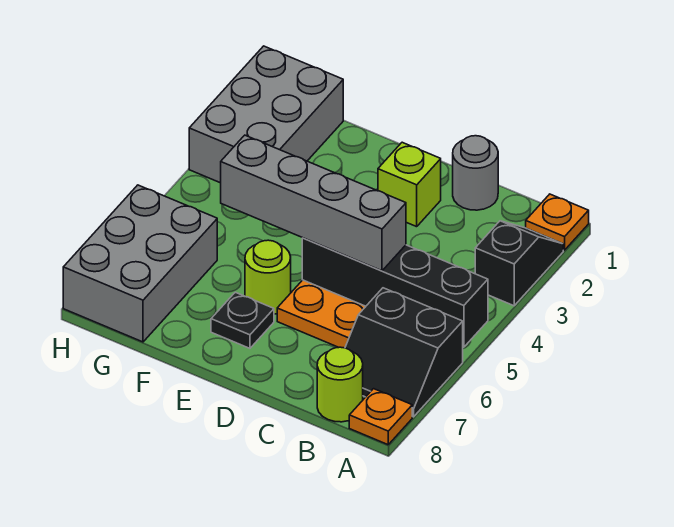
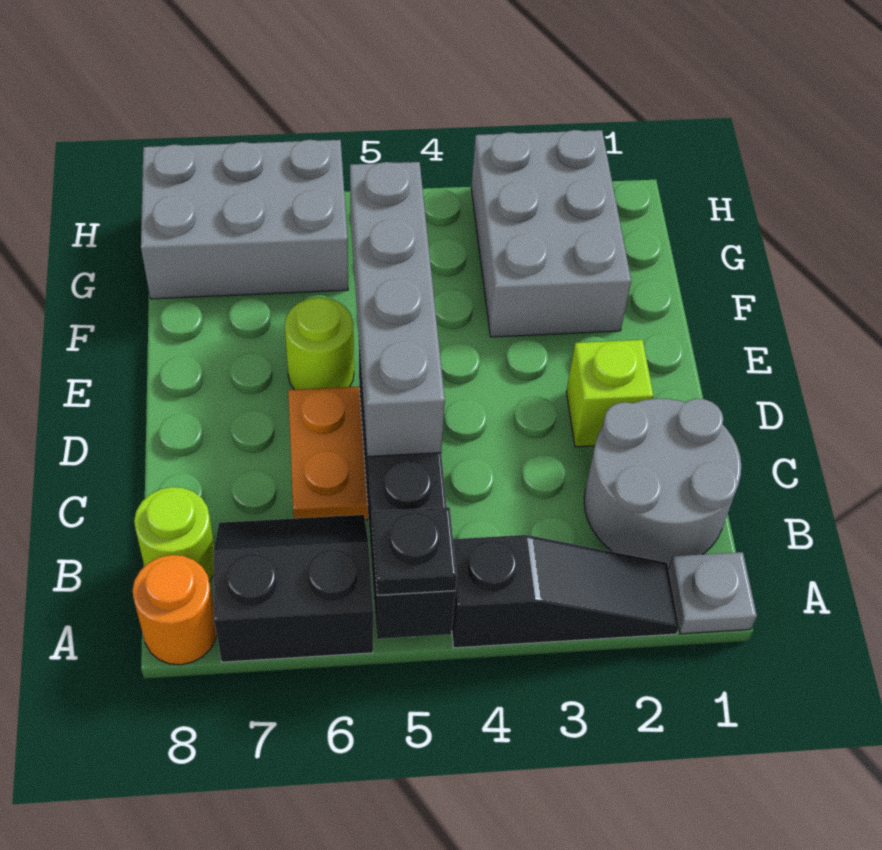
orange 1x1 plate [526,194,589,250] -> grey 1x1 plate [669,552,757,634]
black 1x2 slope [475,221,563,306] -> black 1x3 slope [452,535,679,648]
black 2x2 slope [345,288,463,417] -> black 2x2 slope turned to [214,515,373,662]
orange 1x1 plate [349,389,412,445] -> orange 1x1 round brick [132,555,217,665]
grey 1x1 round brick [453,136,498,210] -> grey 2x2 round brick [584,399,741,567]
black 1x1 plate [211,292,274,348] -> black 1x1 plate moved to [372,507,457,595]
grey 2x3 brick [189,46,343,183] -> grey 2x3 brick turned to [471,130,631,337]

